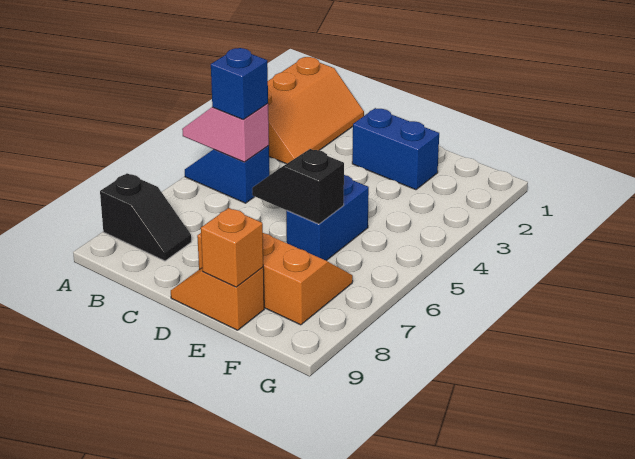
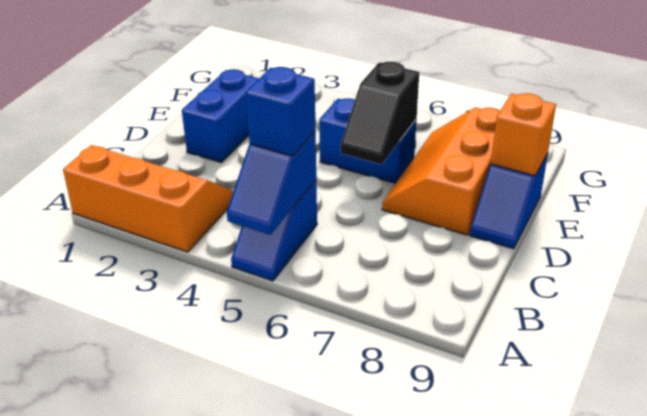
pink 1x2 slope [182,104,269,162] -> blue 1x2 slope [227,132,316,235]
black 1x2 slope [100,173,191,261] -> none
orange 1x2 slope [171,267,264,330] -> blue 1x2 slope [470,153,548,249]

